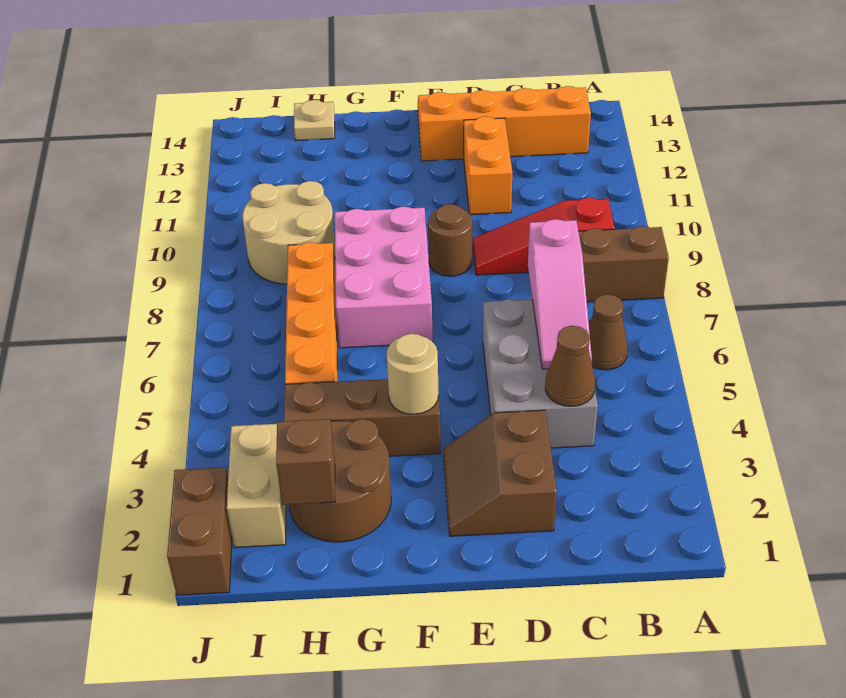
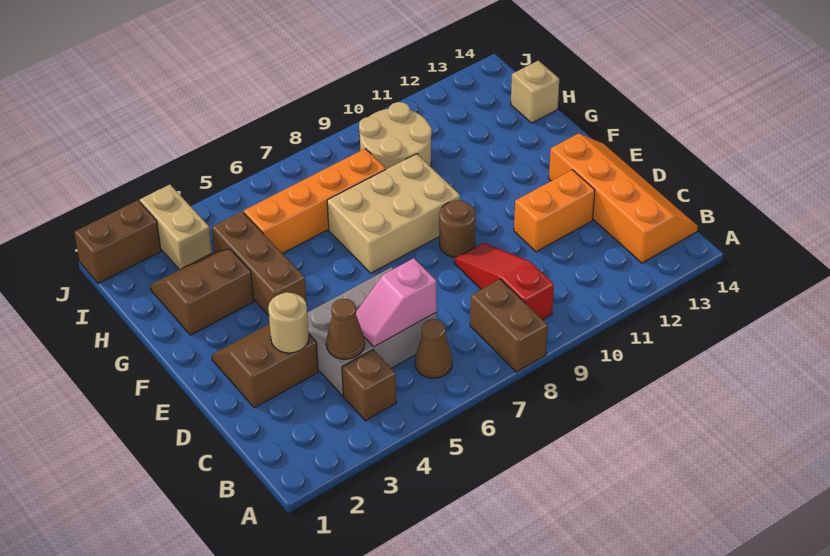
pink 1x3 slope [528,219,592,369] -> pink 1x2 slope [356,258,437,347]
tan 1x1 round brick [387,334,439,414] -> tan 1x1 round brick moved to [268,292,309,353]
pink 2x3 brick [335,206,433,348] -> tan 2x3 brick [327,154,460,273]
brown 2x2 round brick [289,419,391,542] -> brown 2x2 slope [150,249,254,335]
brown 1x1 brick [276,419,335,505] -> brown 1x1 brick moved to [342,350,396,421]
tan 1x1 plate [294,100,335,141] -> tan 1x1 brick [511,61,559,123]
tan 1x2 brick [227,424,286,548] -> tan 1x2 brick turned to [140,185,212,270]

